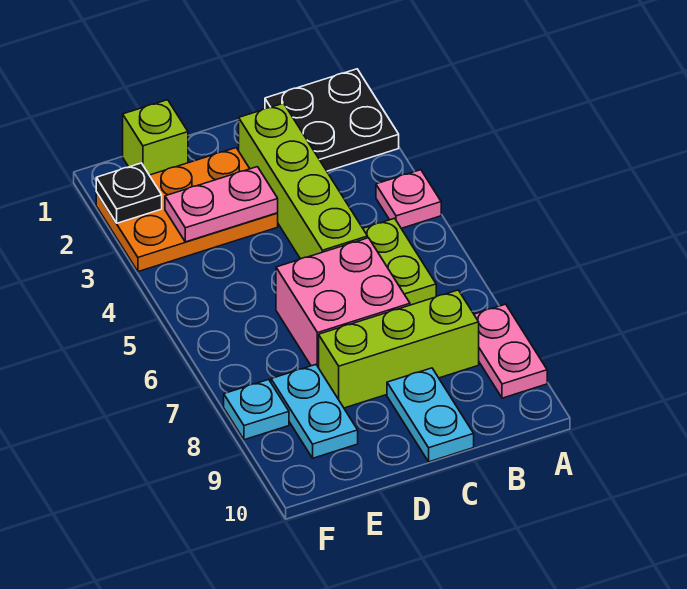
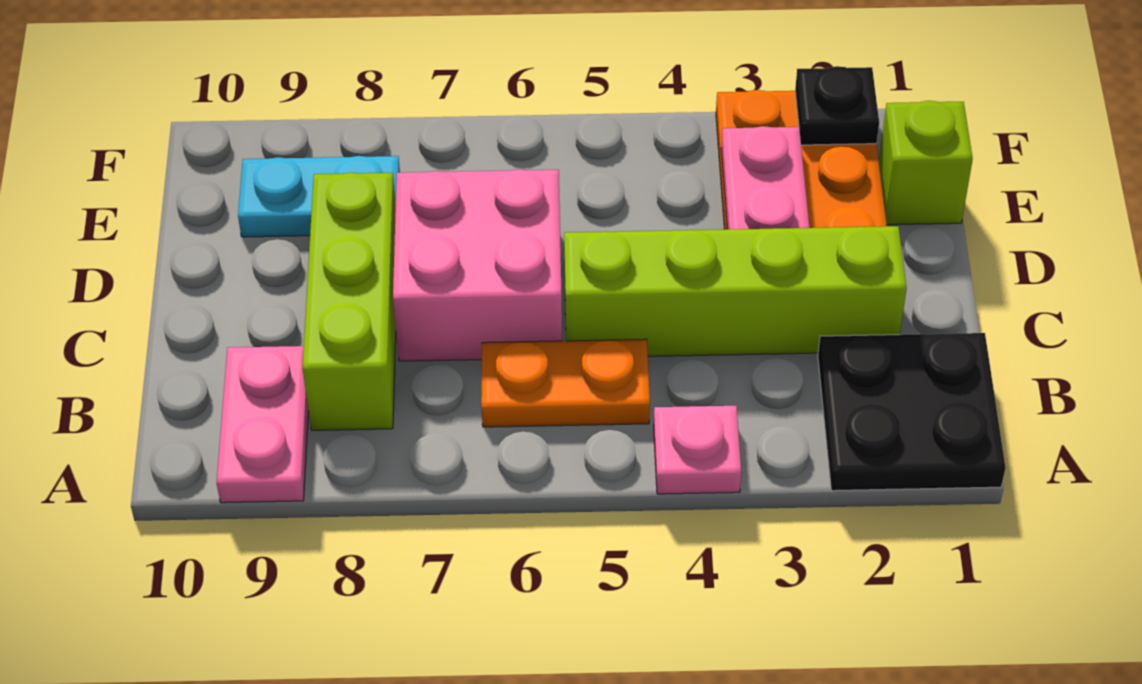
pink 1x2 plate [474,304,547,398] -> pink 1x2 plate turned to [216,346,309,503]
lime 1x2 plate [363,218,436,305] -> orange 1x2 plate [481,339,650,427]
cyan 1x2 plate [387,368,474,462] -> none
cyan 1x1 plate [224,379,289,440] -> none

